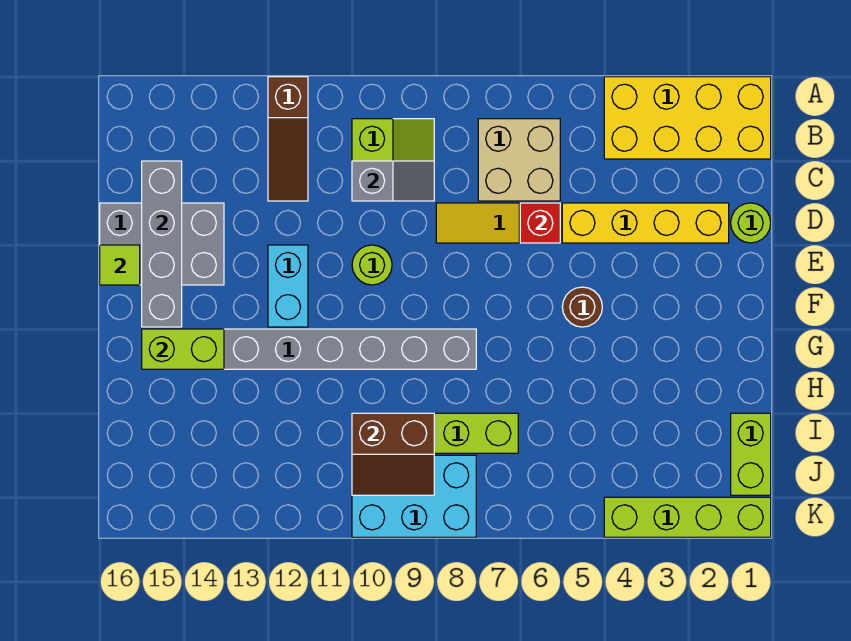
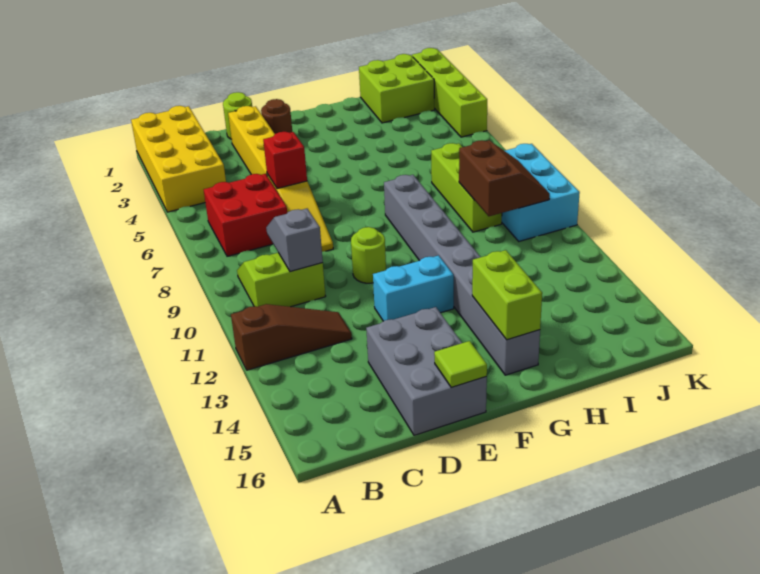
tan 2x2 brick [478,119,560,201] -> red 2x2 brick [204,174,287,256]
grey 1x4 brick [142,161,182,327] -> none
brown 1x1 round brick [562,287,602,327] -> brown 1x1 round brick moved to [261,99,292,134]
lime 1x2 brick [731,413,771,495] -> lime 2x2 brick [359,54,435,123]

